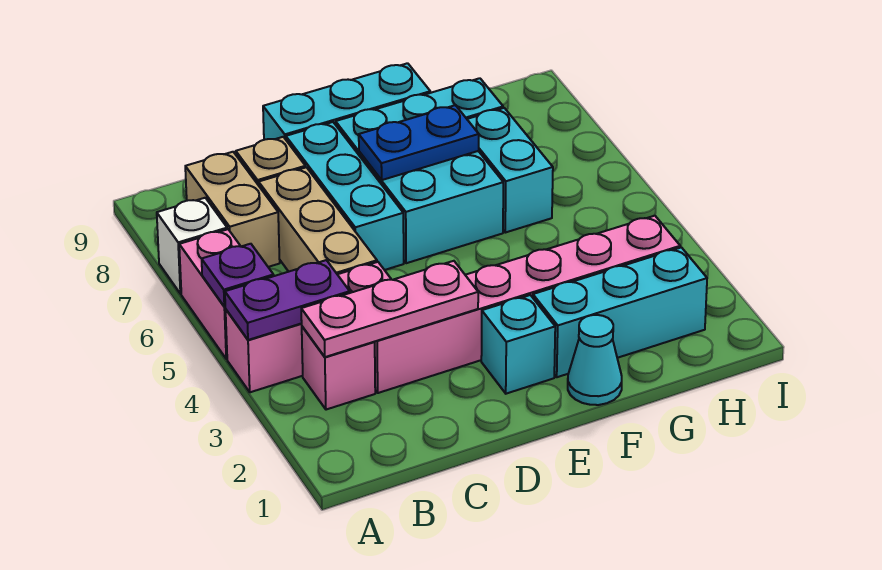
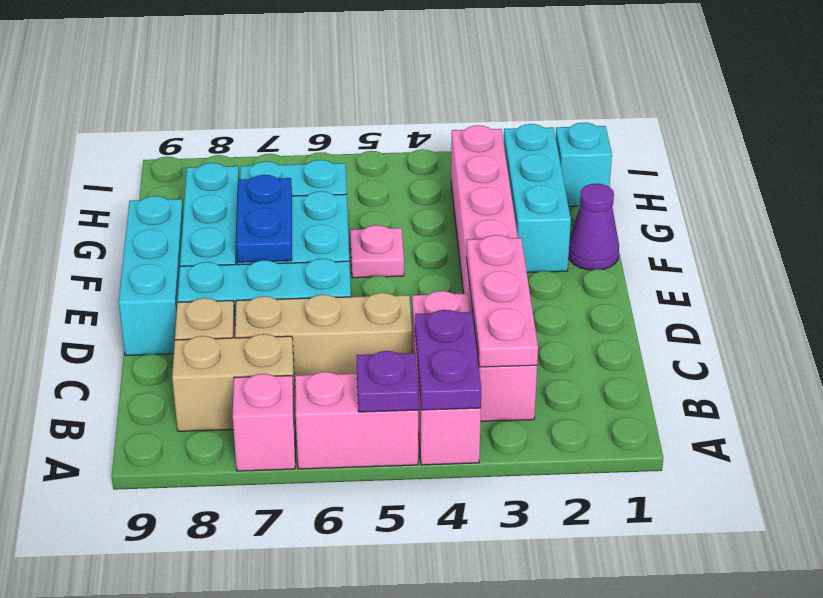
white 1x1 brick [157,198,227,294] -> pink 1x1 brick [233,374,295,471]
cyan 1x1 brick [481,295,555,394] -> cyan 1x1 brick moved to [556,123,612,207]
cyan 1x1 cone [568,315,622,405] -> purple 1x1 cone [568,184,619,270]
none -> pink 1x1 plate [350,225,404,278]

